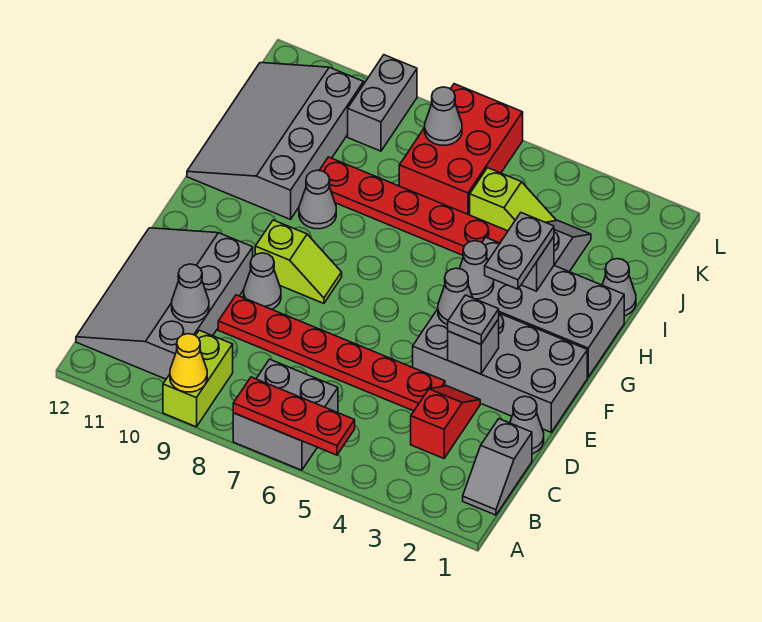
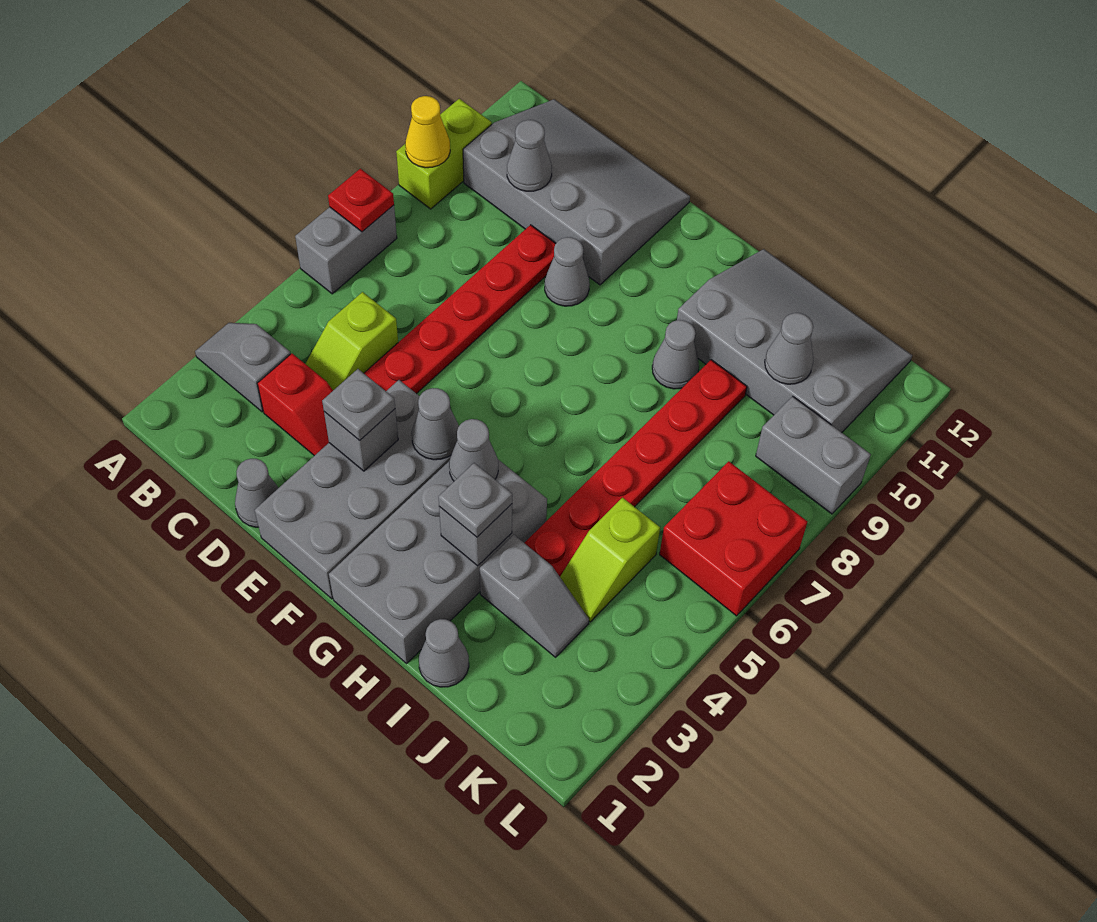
red 1x3 plate [233,377,355,455] -> red 1x1 plate [328,169,394,232]
grey 2x2 brick [233,359,338,470] -> grey 1x2 brick [295,205,397,294]
lime 1x2 brick [163,330,233,427] -> lime 1x2 brick turned to [396,99,492,209]
grey 1x2 slope [463,419,532,515] -> grey 1x2 slope moved to [195,323,291,412]
lime 1x2 slope [255,220,342,304] -> lime 1x2 slope moved to [305,292,398,390]
grey 1x2 plate [485,213,554,289] -> grey 1x1 plate [439,463,512,537]
red 2x3 brick [399,84,523,215] -> red 2x2 brick [660,461,807,616]
grey 1x1 cone [425,87,462,145] -> grey 1x1 cone moved to [765,313,814,384]

